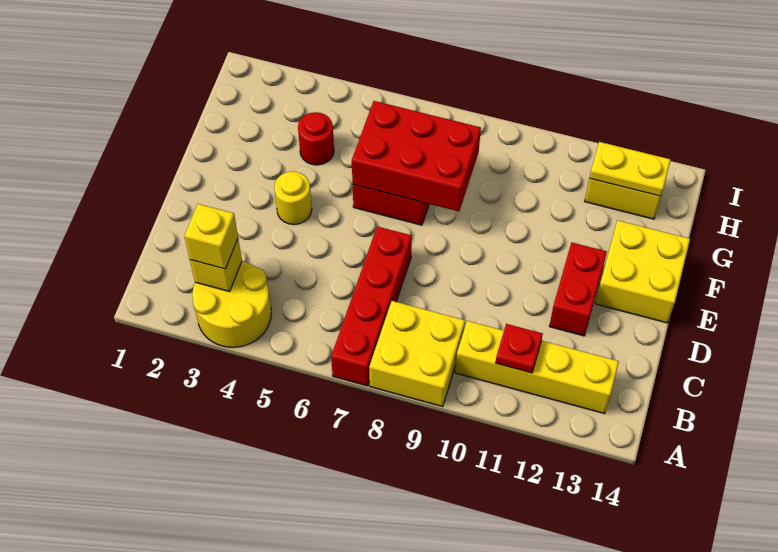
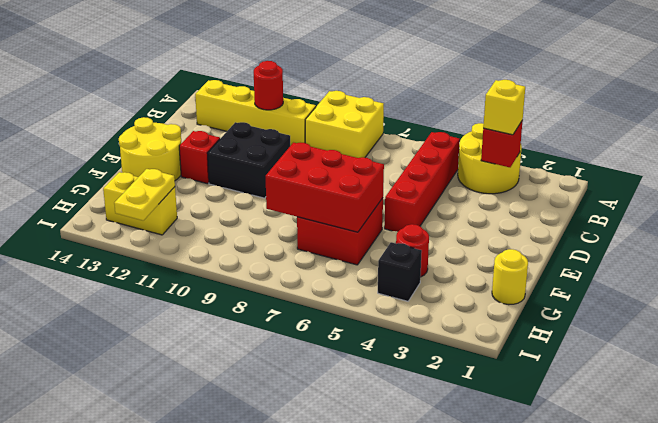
red 1x4 brick [331,226,412,386] -> red 1x4 brick moved to [384,132,460,232]
yellow 1x1 brick [190,239,242,291] -> red 1x1 brick [481,120,523,167]
red 1x1 plate [496,324,543,373] -> red 1x1 round brick [254,61,283,110]
none -> black 2x2 brick [207,122,290,198]
red 1x2 brick [549,242,607,336] -> red 1x1 brick [179,131,220,184]
yellow 1x1 round brick [274,171,312,225] -> yellow 1x1 round brick moved to [492,249,528,305]
yellow 2x2 brick [595,220,690,323] -> yellow 2x2 round brick [119,117,181,180]
none -> black 1x1 brick [378,242,422,301]
yellow 1x2 plate [590,142,671,196] -> yellow 1x2 plate turned to [114,169,175,221]

